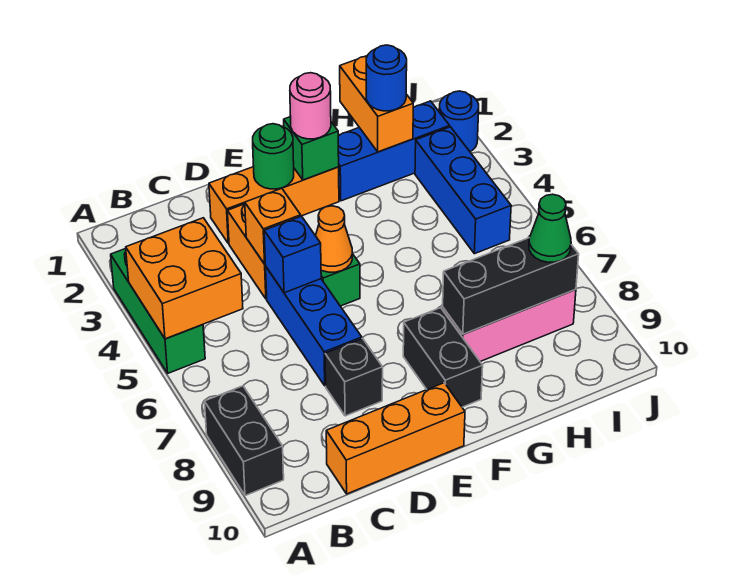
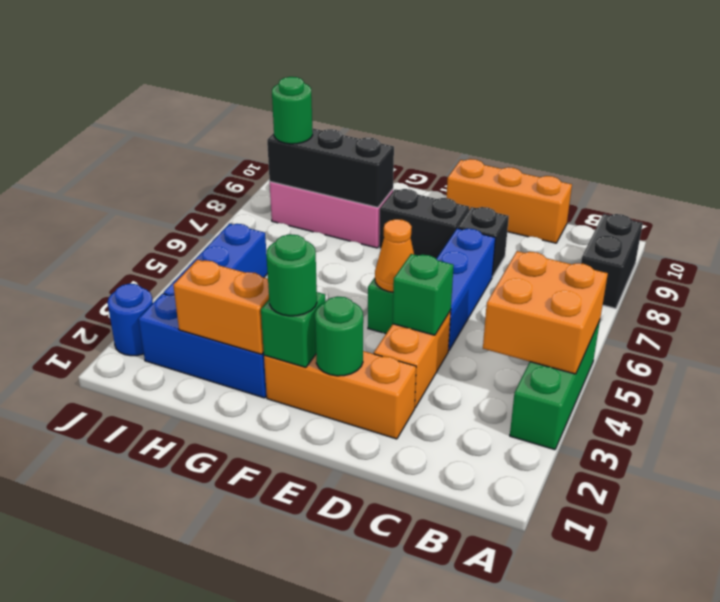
orange 1x1 brick [245,188,301,264] -> green 1x1 brick [393,254,454,335]
blue 1x1 brick [264,216,321,293] -> none
pink 1x1 round brick [290,73,331,139] -> green 1x1 round brick [266,234,317,316]
black 1x2 brick [403,308,483,407] -> black 1x2 brick turned to [379,189,469,259]
orange 1x2 brick [340,56,414,152] -> orange 1x2 brick turned to [173,260,269,354]
blue 1x1 round brick [366,45,407,111] -> none
green 1x1 cone [529,194,571,262] -> green 1x1 round brick [272,77,313,144]

